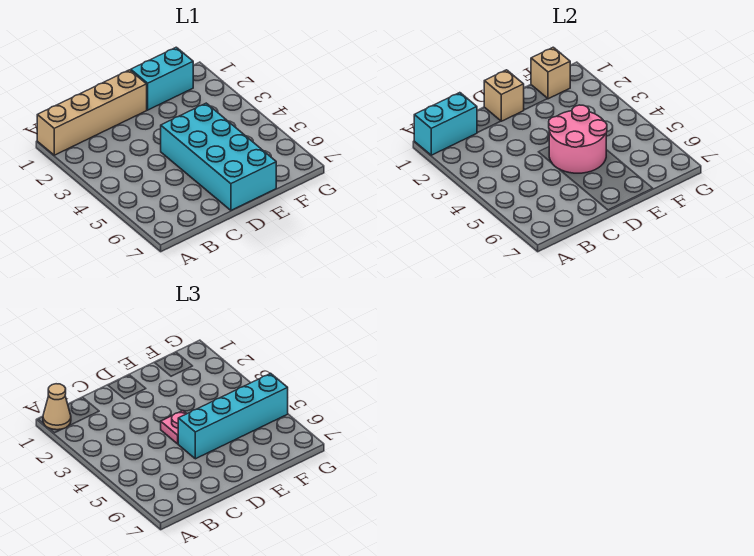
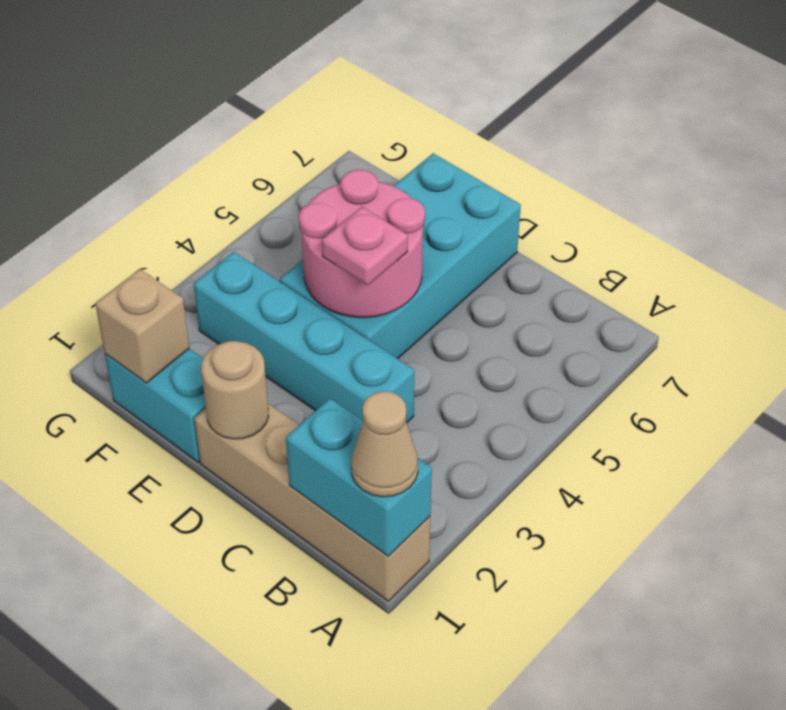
tan 1x1 brick [484,70,524,121] -> tan 1x1 round brick [201,341,269,439]
cyan 1x4 brick [178,373,288,459] -> cyan 1x4 brick moved to [194,252,414,423]

